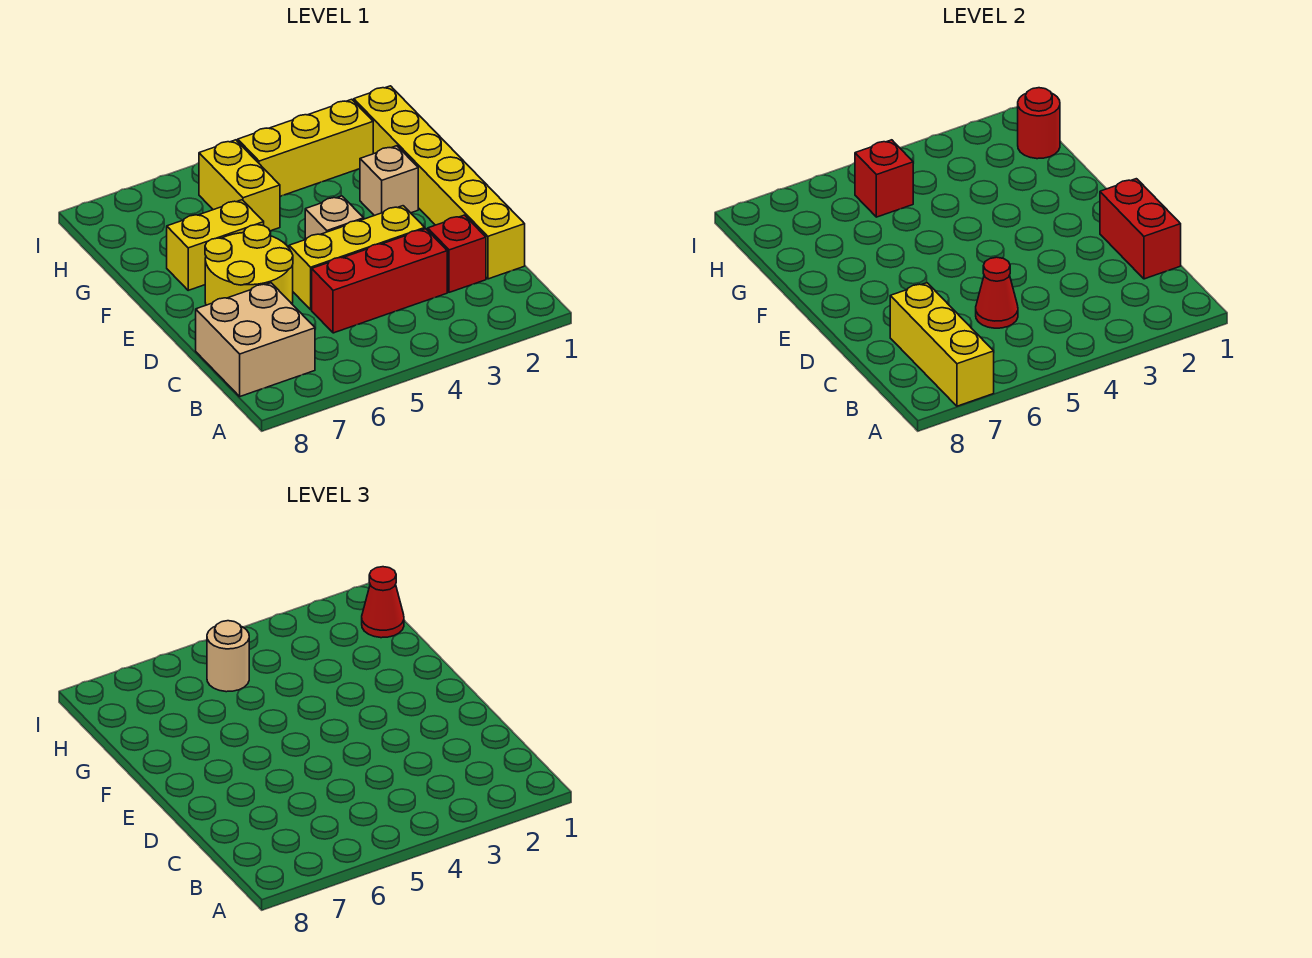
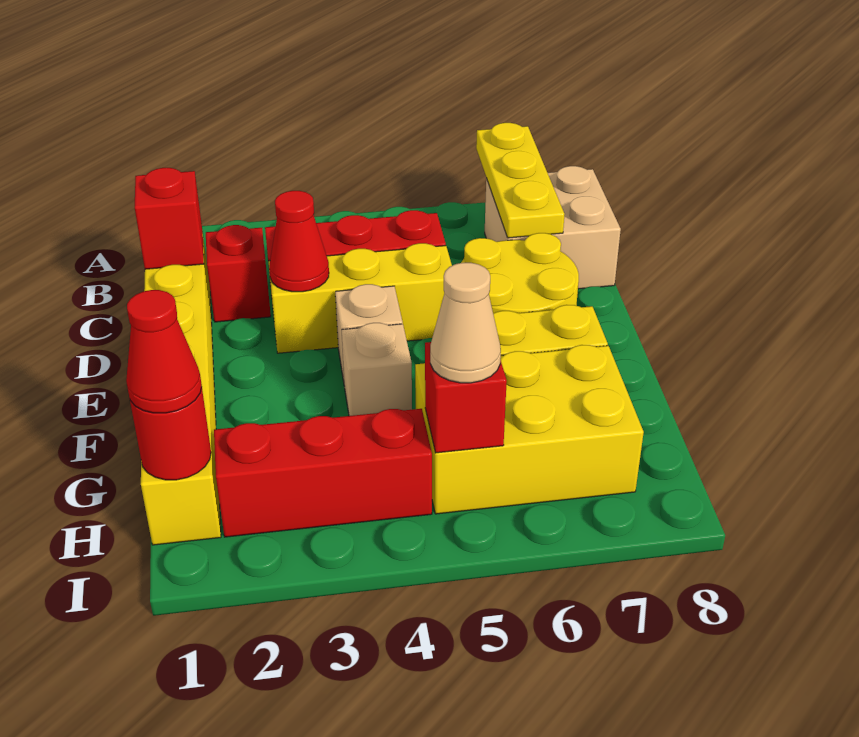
yellow 1x3 brick [890,283,994,406] -> yellow 1x3 plate [476,123,564,238]
red 1x2 brick [1100,179,1181,279] -> red 1x1 brick [135,168,204,269]
red 1x1 cone [976,257,1018,328] -> red 1x1 cone moved to [269,191,329,292]
tan 1x1 brick [360,146,418,216] -> tan 1x1 brick moved to [342,323,412,416]
yellow 1x2 brick [199,140,280,231] -> yellow 2x3 brick [415,345,644,514]
yellow 1x3 brick [238,99,373,196] -> red 1x3 brick [214,409,432,537]
tan 1x1 round brick [207,621,249,692] -> tan 1x1 cone [430,263,501,383]

